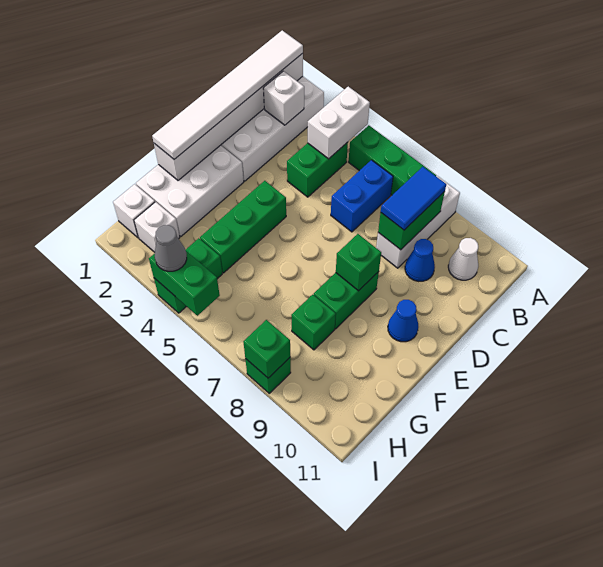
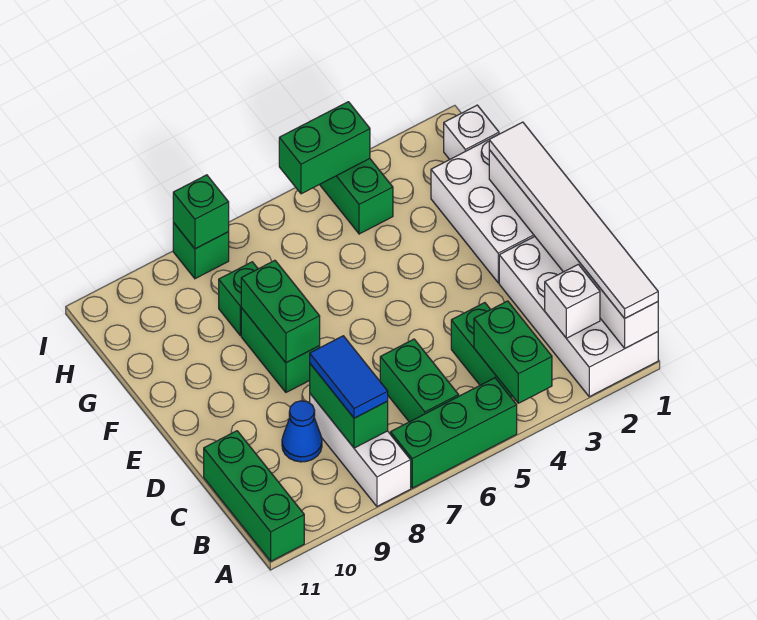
white 1x2 brick [308,87,370,159] -> green 1x2 brick [474,301,552,403]
blue 1x2 brick [331,160,393,232] -> green 1x2 brick [380,339,459,422]
white 1x1 cone [448,238,478,280] -> none
green 1x3 brick [200,181,286,273] -> green 1x3 brick moved to [204,431,304,561]
green 1x1 brick [336,234,381,291] -> green 1x2 brick [241,260,320,363]
blue 1x1 cone [388,300,418,342] -> none
white 1x1 brick [134,202,180,252] -> none
grey 1x1 cone [155,225,187,271] -> none

